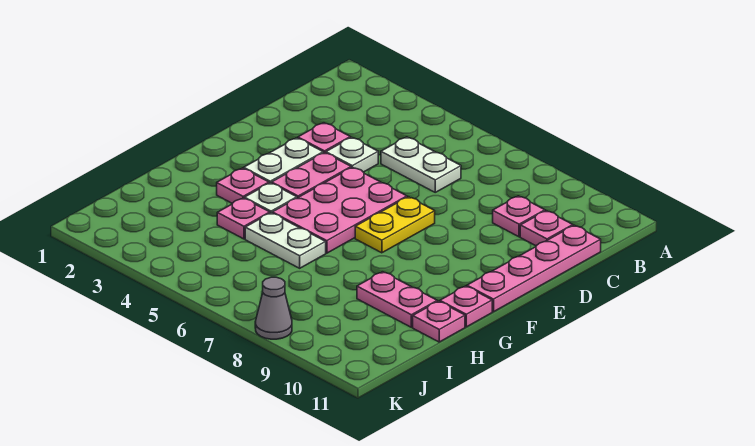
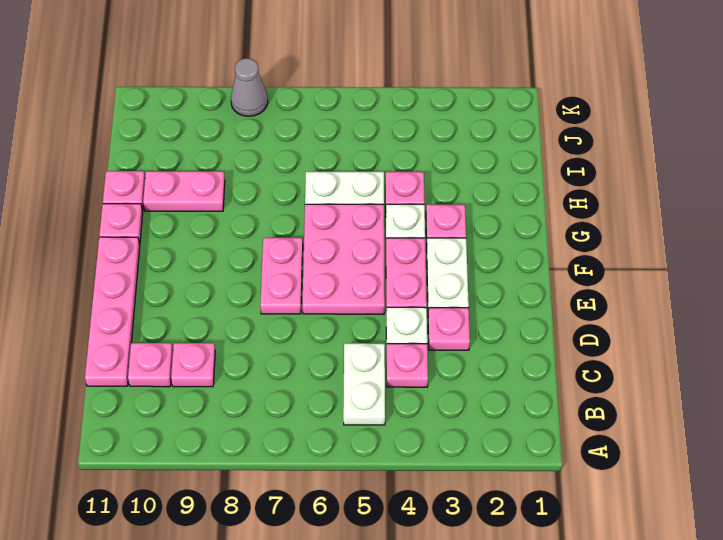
none -> pink 1x1 plate [387,344,428,387]
white 1x2 plate [381,137,461,192] -> white 1x2 plate turned to [343,343,385,425]
yellow 1x2 plate [355,197,435,253] -> pink 1x2 plate [260,238,303,314]

